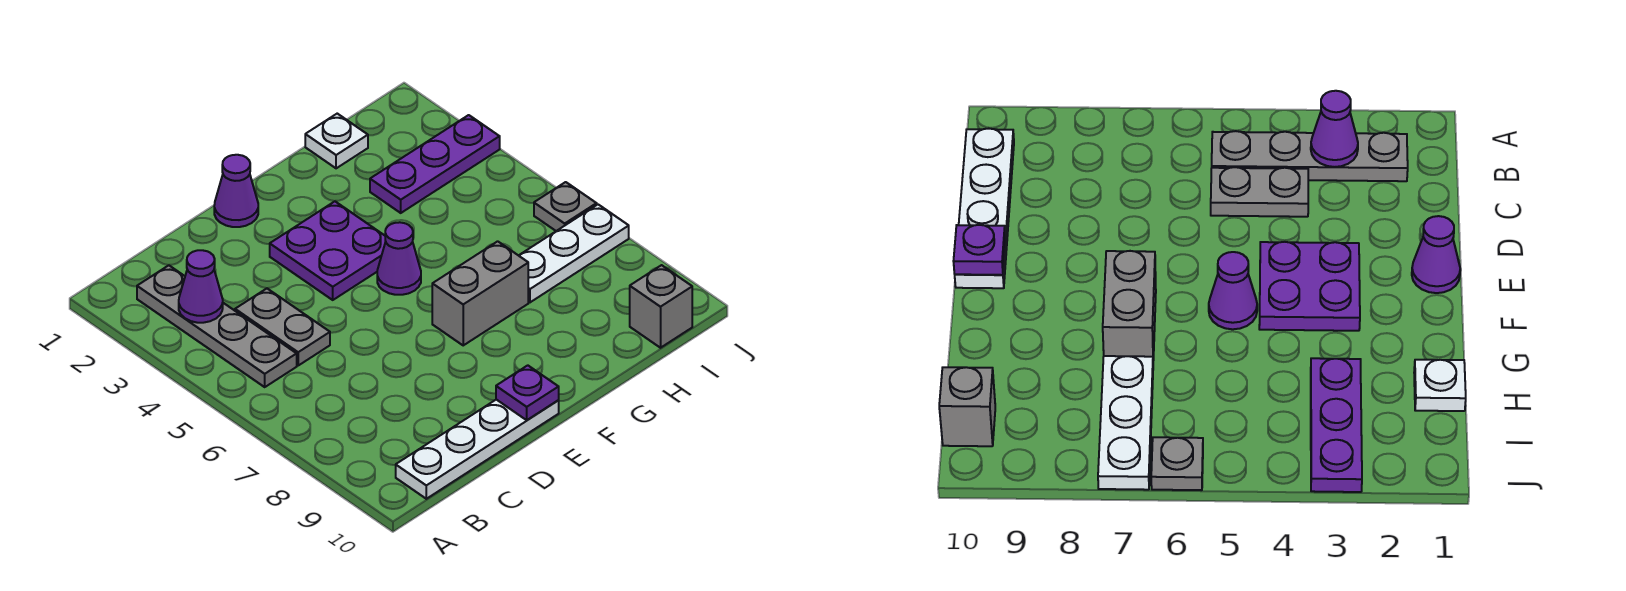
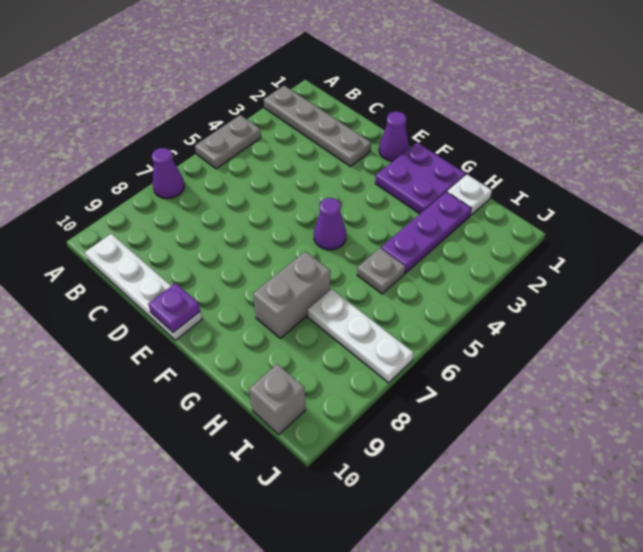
grey 1x4 plate [137,265,297,387] -> grey 1x4 plate turned to [264,86,371,167]
purple 1x1 cone [179,250,223,323] -> purple 1x1 cone moved to [152,148,184,198]
grey 1x2 plate [235,289,330,365] -> grey 1x2 plate moved to [195,115,261,169]
purple 2x2 plate [270,202,386,300] -> purple 2x2 plate moved to [375,143,466,214]
grey 1x2 brick [432,241,528,345] -> grey 1x2 brick turned to [253,251,330,338]
purple 1x3 plate [370,115,500,213] -> purple 1x3 plate turned to [381,192,471,273]
grey 1x1 plate [534,182,597,231] -> grey 1x1 plate moved to [357,248,405,294]

